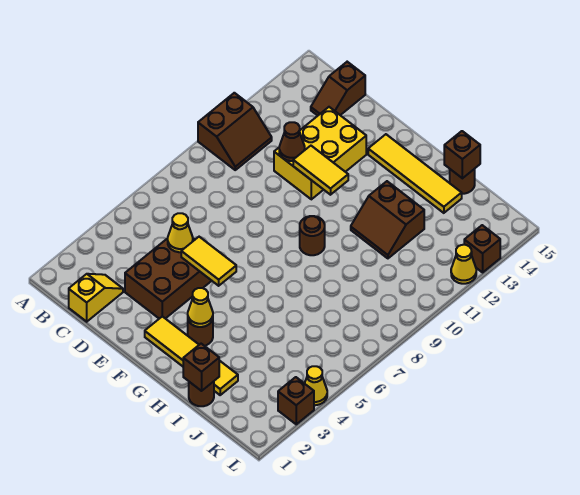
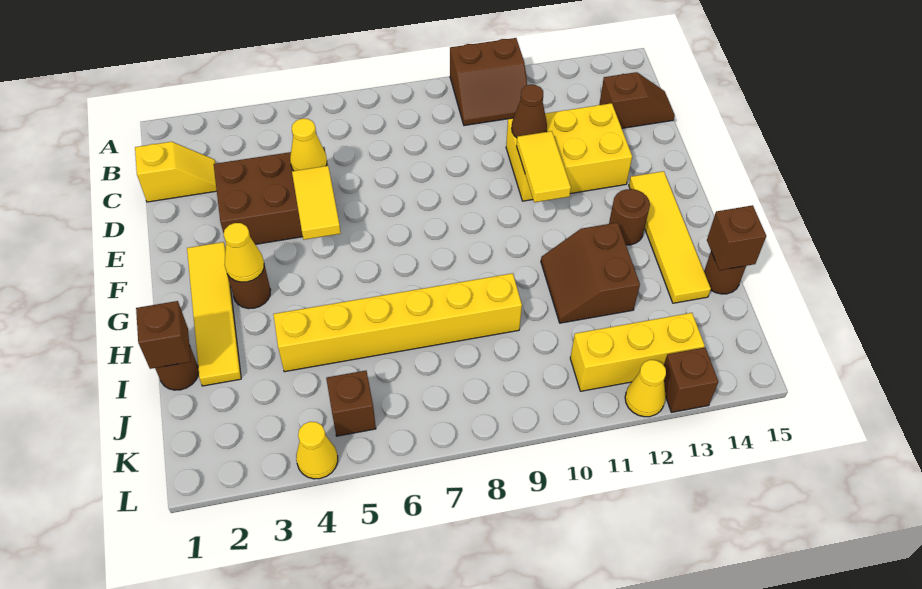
brown 1x2 slope [311,62,365,116] -> brown 1x2 slope turned to [599,72,675,128]
brown 1x1 round brick [300,216,325,255] -> brown 1x1 round brick moved to [609,189,650,245]
none -> yellow 1x6 brick [273,273,522,372]
none -> yellow 1x3 brick [570,313,705,391]
brown 1x1 brick [278,377,314,424] -> brown 1x1 brick moved to [326,371,376,436]

